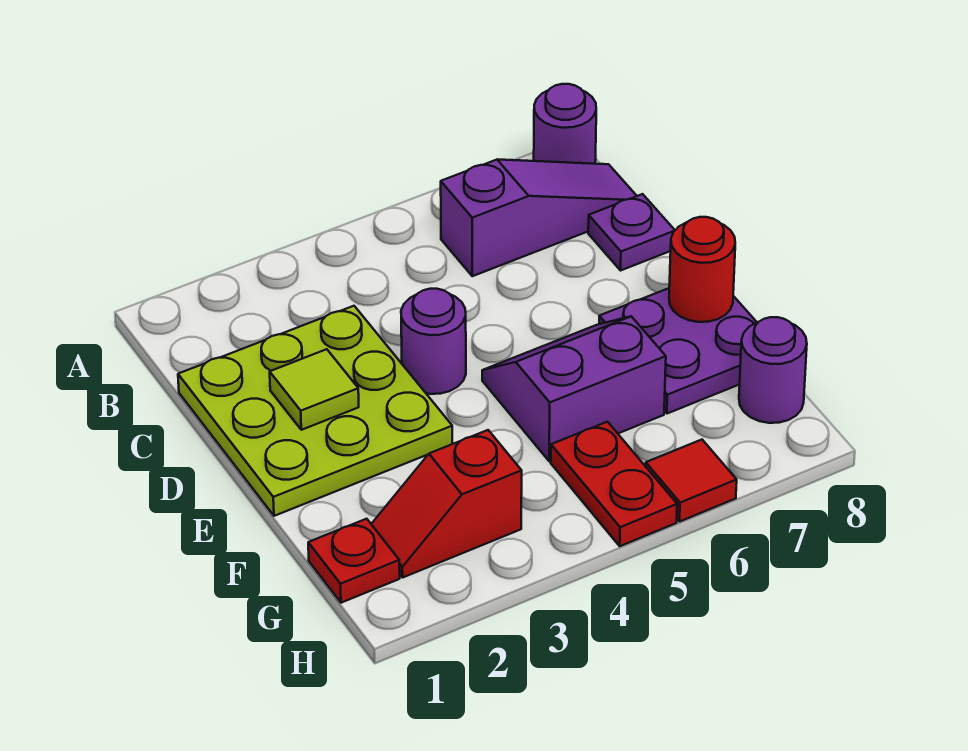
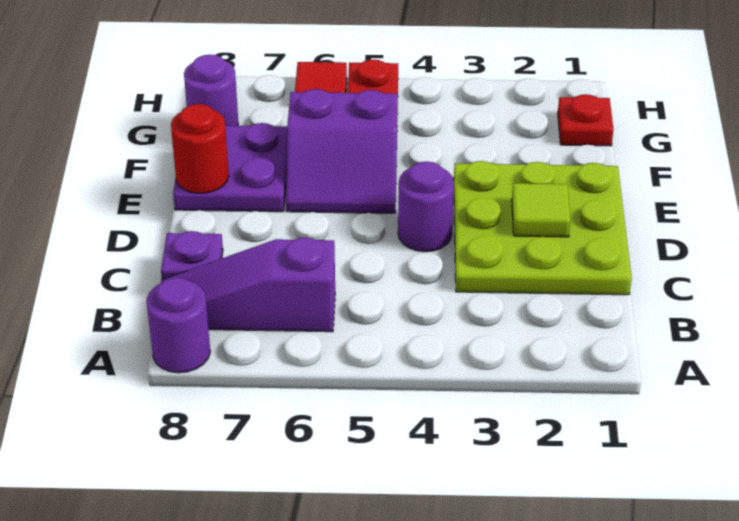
red 1x2 slope [372,430,522,577] -> none

